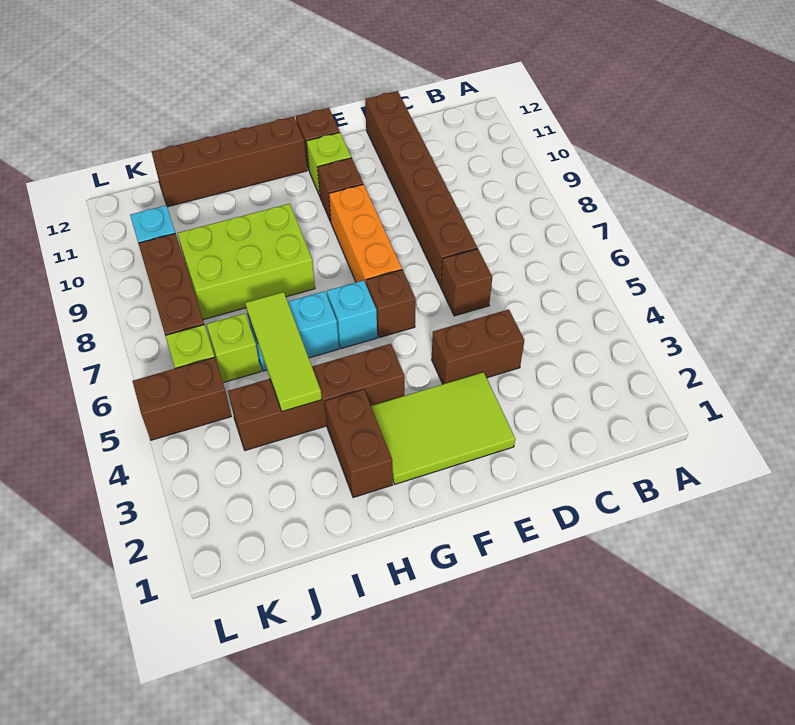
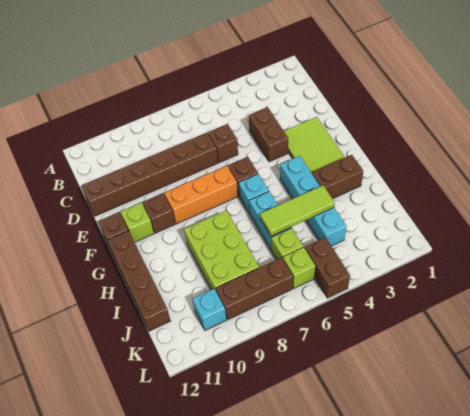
brown 1x4 brick [228,344,405,450] -> cyan 1x4 brick [280,156,346,246]

